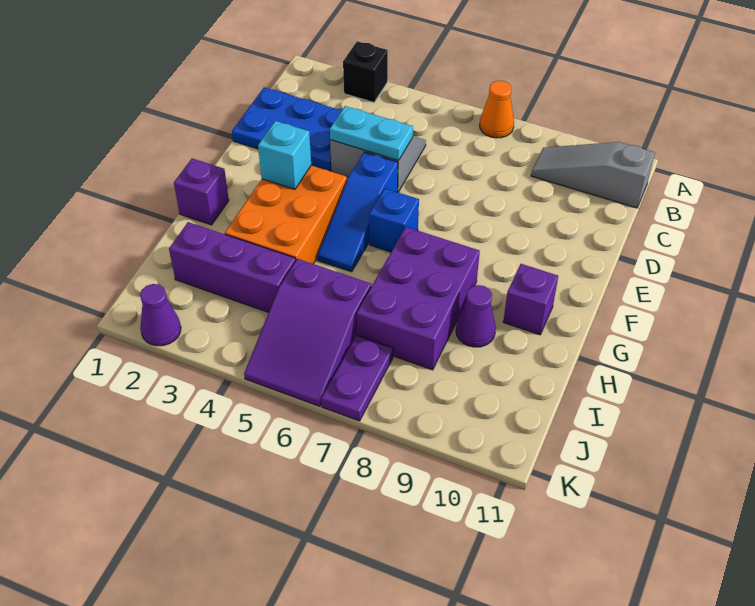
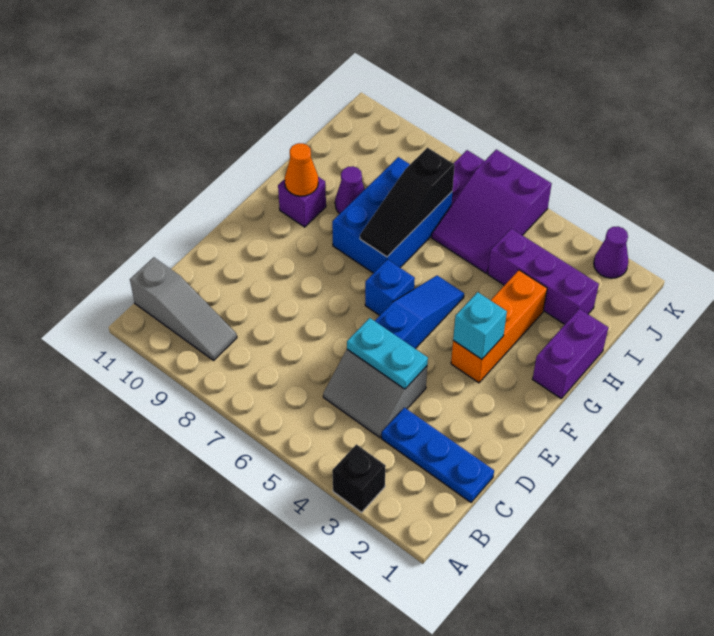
orange 1x1 cone [480,81,514,138] -> orange 1x1 cone moved to [285,143,318,196]
blue 2x3 plate [232,87,342,171] -> blue 1x3 plate [382,408,494,502]
orange 2x3 brick [225,165,347,264] -> orange 1x3 brick [451,270,547,383]
purple 1x1 brick [174,158,229,225] -> purple 1x2 brick [533,309,608,398]
purple 2x3 brick [357,227,480,370] -> blue 2x3 brick [332,157,452,273]
none -> black 1x3 slope [360,148,455,257]
purple 2x3 slope [244,259,371,406] -> purple 2x3 slope turned to [432,149,552,273]

